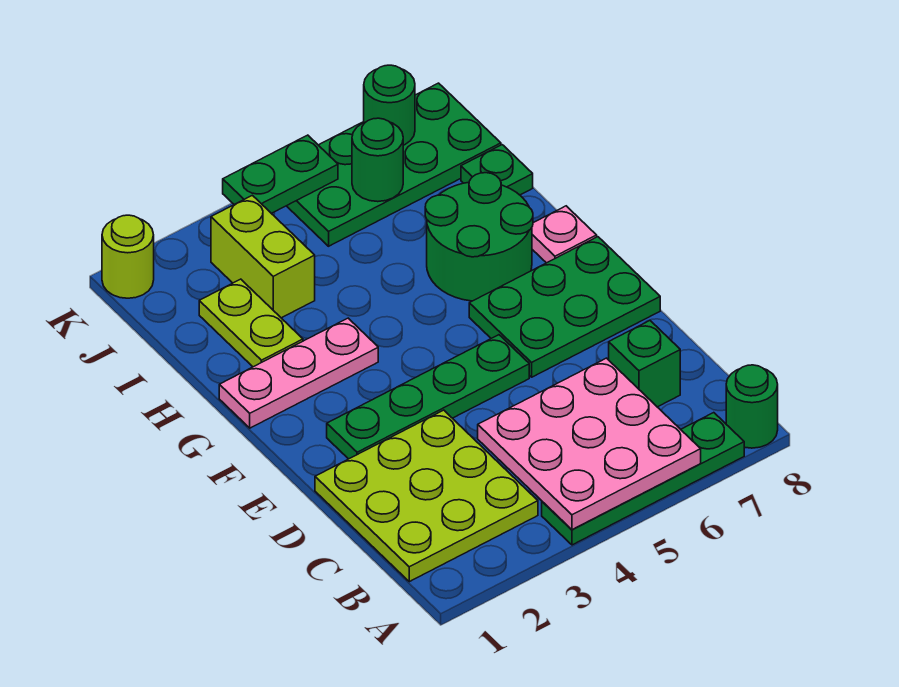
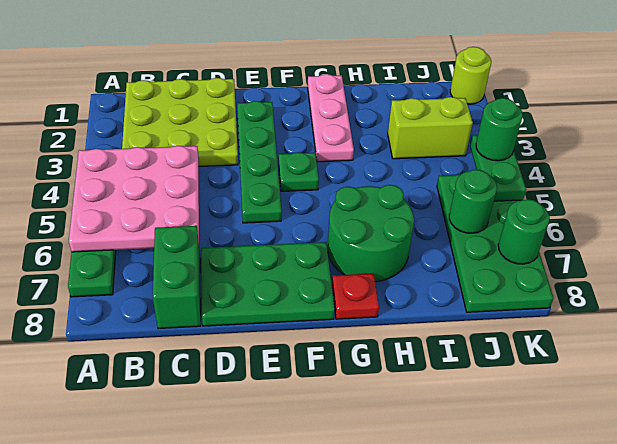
green 1x1 round brick [726,365,778,448] -> green 1x1 round brick moved to [476,98,523,161]
green 1x1 brick [609,320,680,407] -> green 1x2 brick [153,226,201,329]
green 2x3 plate [469,237,660,377] -> green 2x3 plate turned to [201,242,335,326]
pink 1x1 plate [532,206,597,263] -> red 1x1 plate [332,274,379,319]
lime 1x2 plate [199,279,303,367] -> none
green 1x1 plate [461,145,533,195] -> green 1x1 plate moved to [279,152,319,191]

